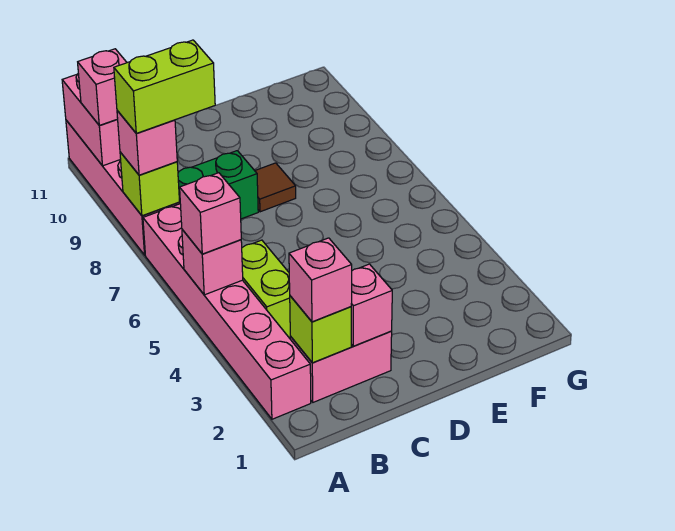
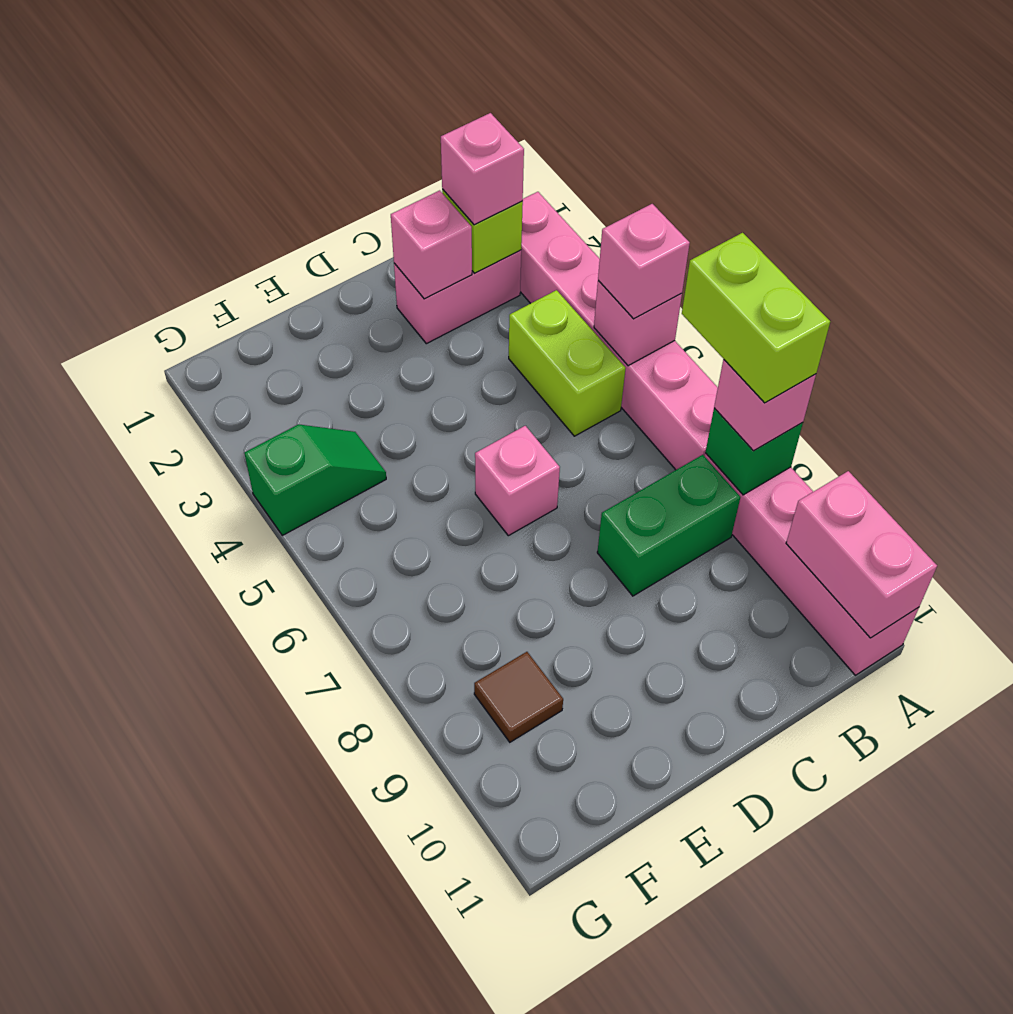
lime 1x1 brick [120,152,180,216] -> green 1x1 brick [705,408,803,495]
lime 1x2 brick [114,40,215,134] -> lime 1x2 brick turned to [682,233,830,403]
pink 1x1 brick [78,49,127,126] -> pink 1x1 brick moved to [475,426,560,536]
brown 1x1 tile [255,163,296,212] -> brown 1x1 tile moved to [474,652,563,742]
none -> green 1x2 slope [244,424,386,535]

